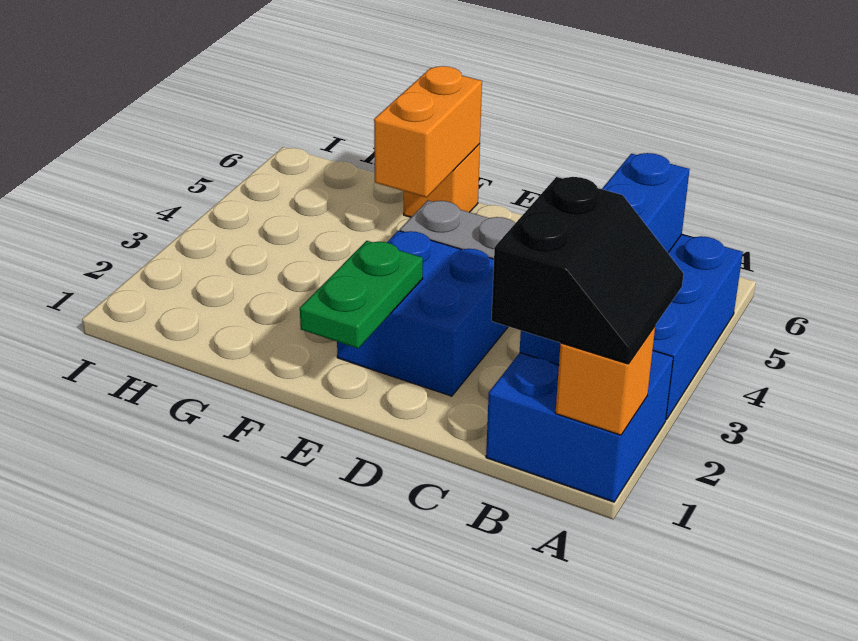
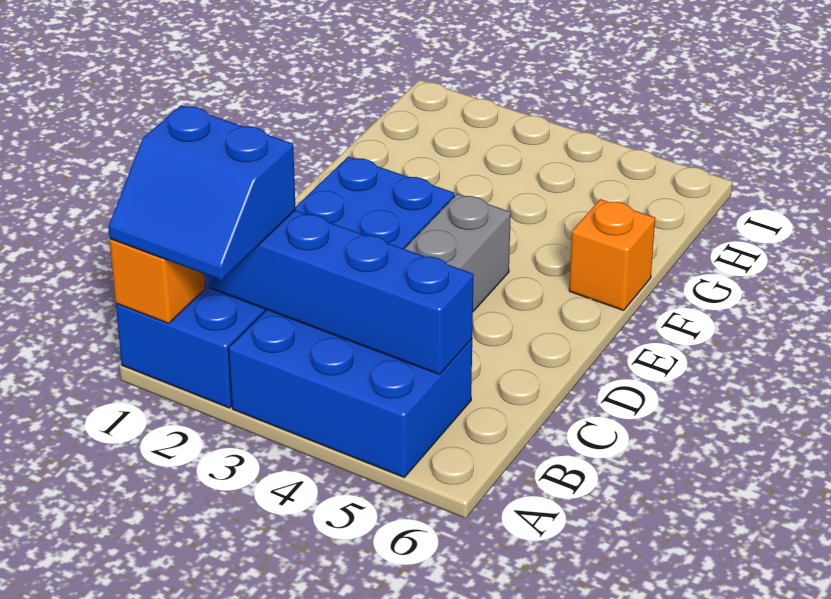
black 2x2 slope [492,177,684,364] -> blue 2x2 slope [109,105,296,280]
green 1x2 plate [300,241,423,348] -> none
orange 1x2 brick [374,66,482,197] -> none

